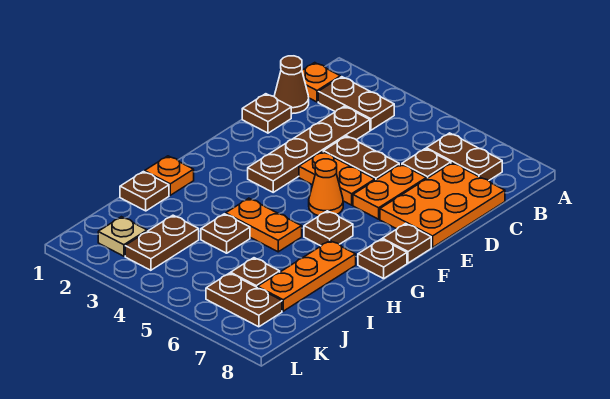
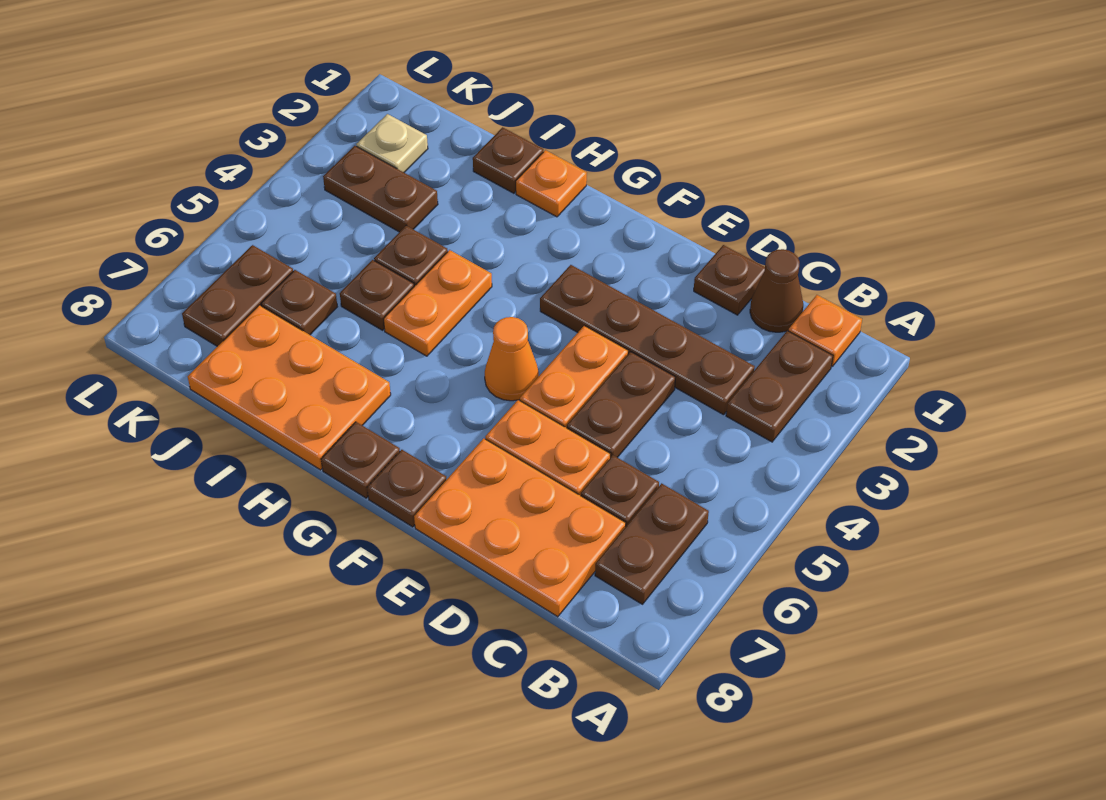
brown 1x1 plate [304,211,353,246] -> brown 1x1 plate moved to [340,260,414,330]
orange 1x3 plate [258,241,356,311] -> orange 2x3 plate [188,305,391,470]

